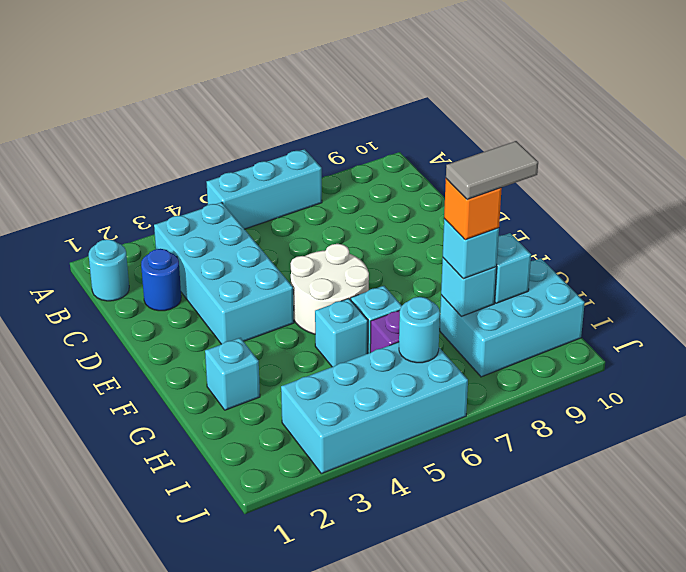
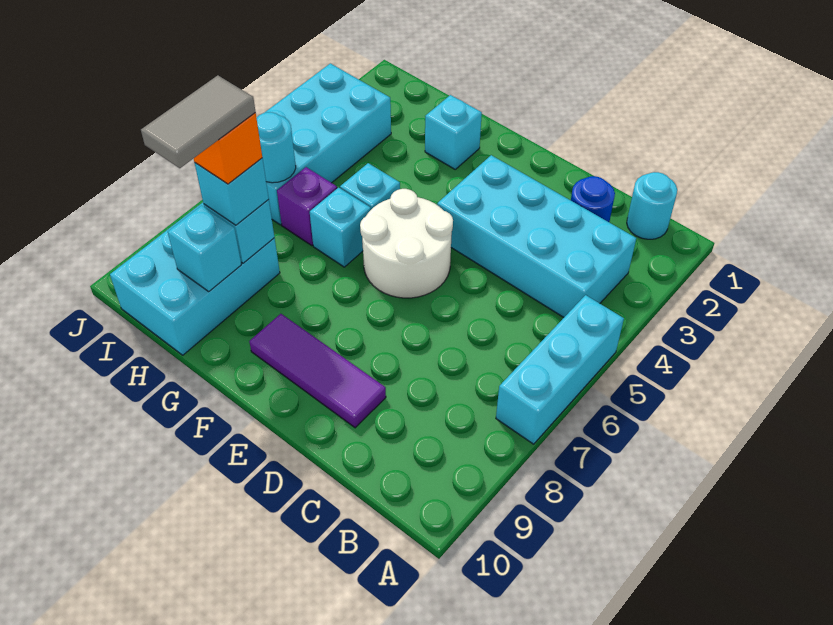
none -> purple 1x3 tile [249,314,386,428]

